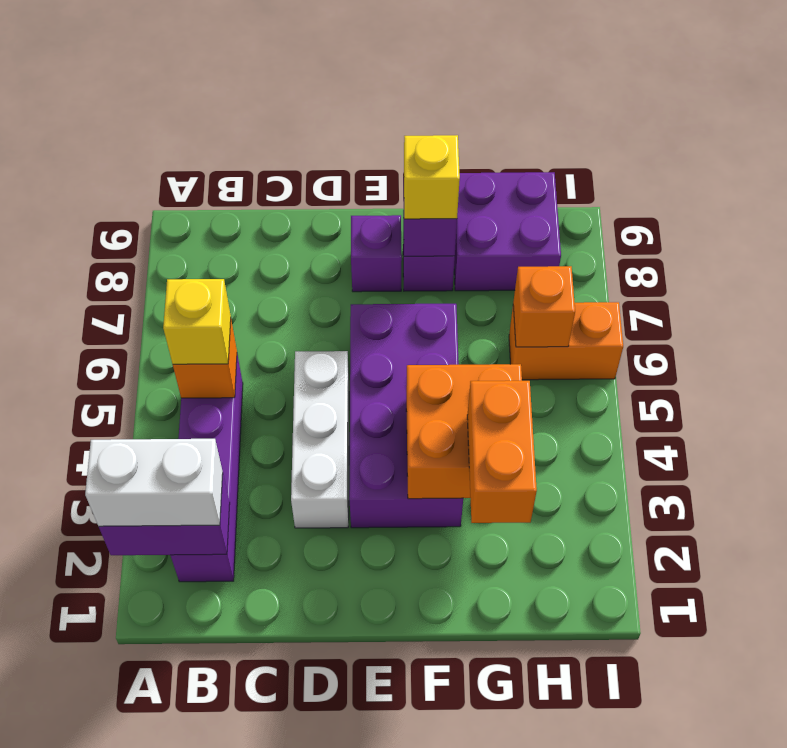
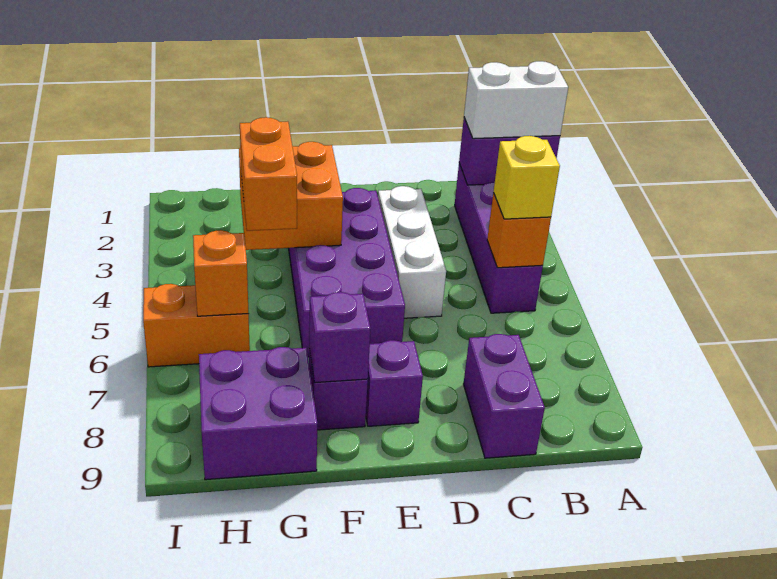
none -> purple 1x2 brick [464,334,545,458]
yellow 1x1 brick [404,135,460,219] -> none
orange 1x2 brick [467,381,537,523] -> orange 1x2 brick moved to [240,117,297,231]

